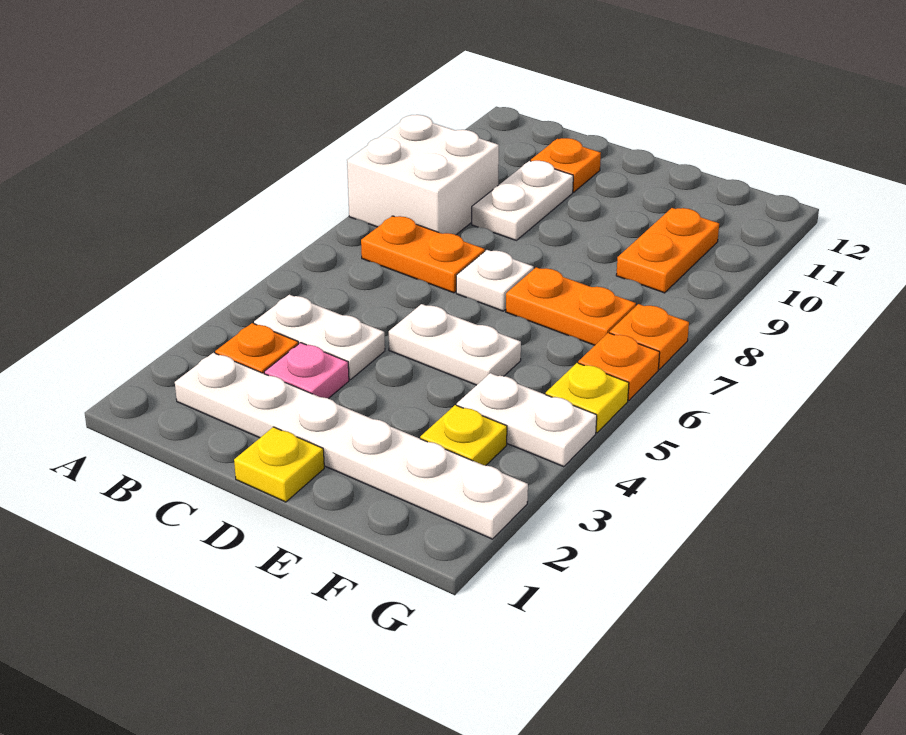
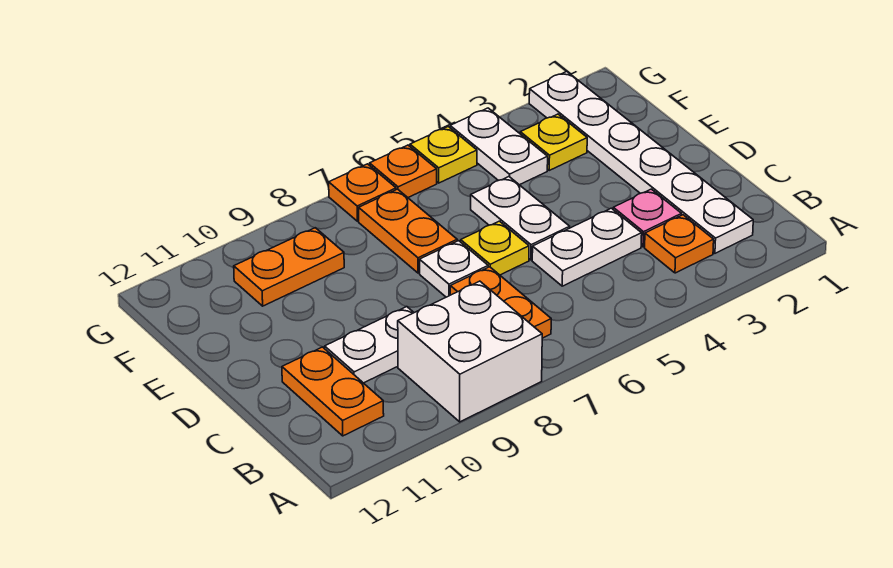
white 1x2 plate [254,295,385,380] -> white 1x2 plate turned to [532,208,642,286]
orange 1x1 plate [531,138,601,192] -> orange 1x2 plate [282,347,384,436]
yellow 1x1 plate [234,427,324,502] -> yellow 1x1 plate moved to [461,221,529,275]

